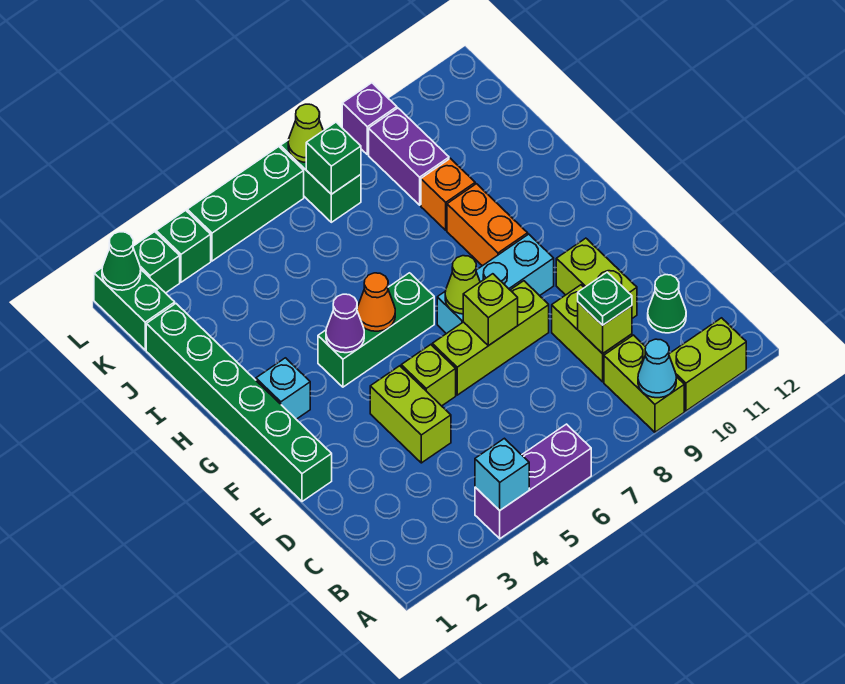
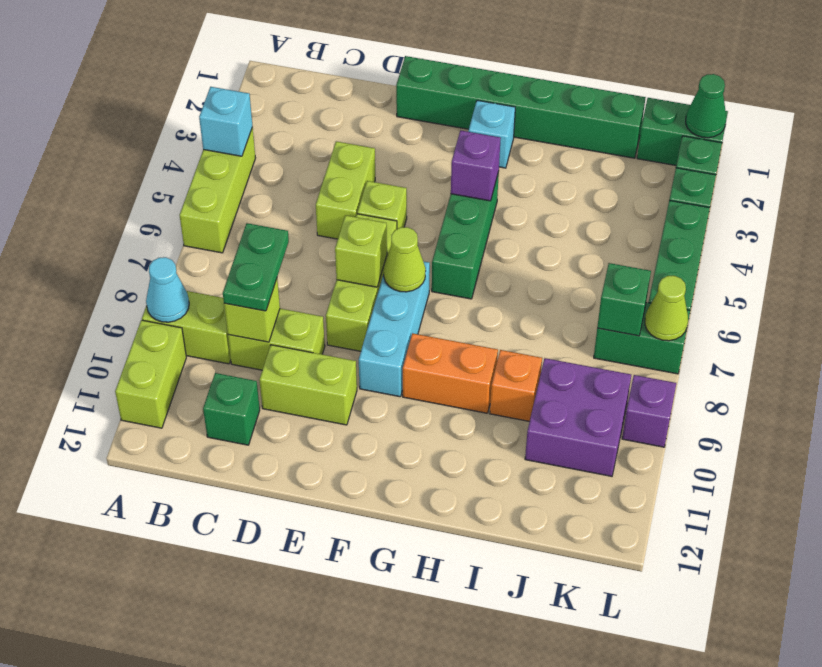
purple 1x3 brick [475,424,591,539] -> lime 1x3 brick [180,127,255,253]
green 1x1 plate [578,272,632,325] -> green 1x2 plate [223,223,289,311]
green 1x1 cone [648,275,686,333] -> green 1x1 brick [203,373,260,445]
lime 1x2 brick [370,366,451,463] -> lime 1x2 brick turned to [316,141,375,239]
purple 1x1 cone [326,294,364,353] -> purple 1x1 brick [451,130,501,201]
orange 1x1 cone [357,273,395,331] -> none
purple 1x2 brick [369,108,449,205] -> purple 2x2 brick [525,358,631,476]

